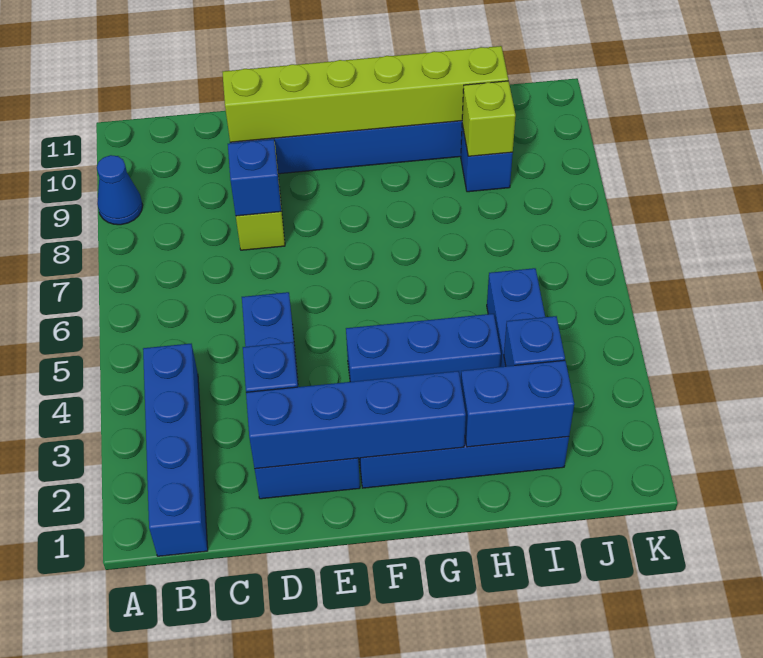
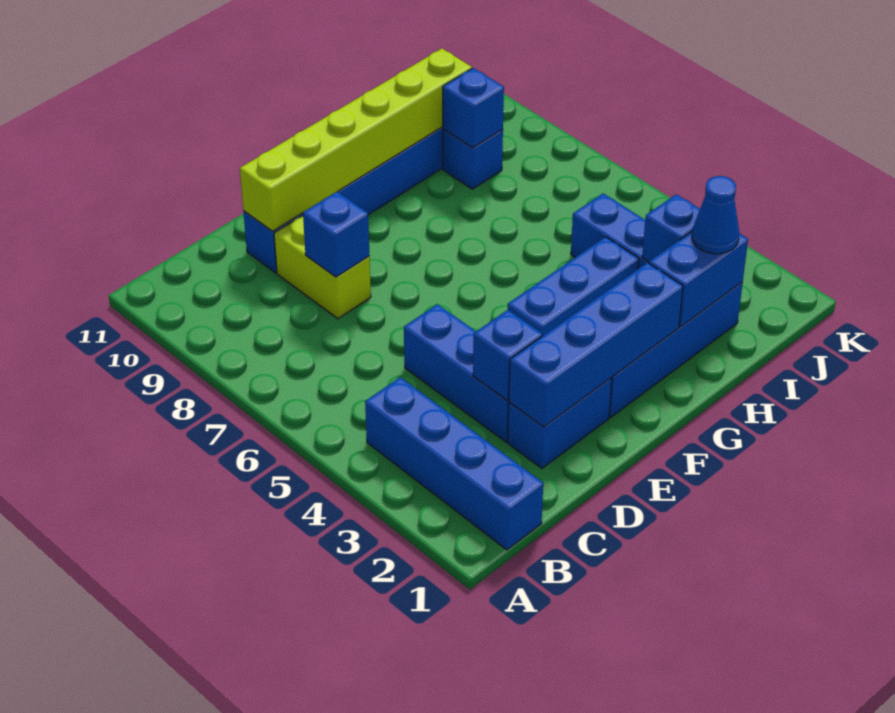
blue 1x1 cone [97,155,143,225] -> blue 1x1 cone moved to [692,176,739,254]
lime 1x1 brick [462,81,516,156] -> blue 1x1 brick [443,68,504,148]

